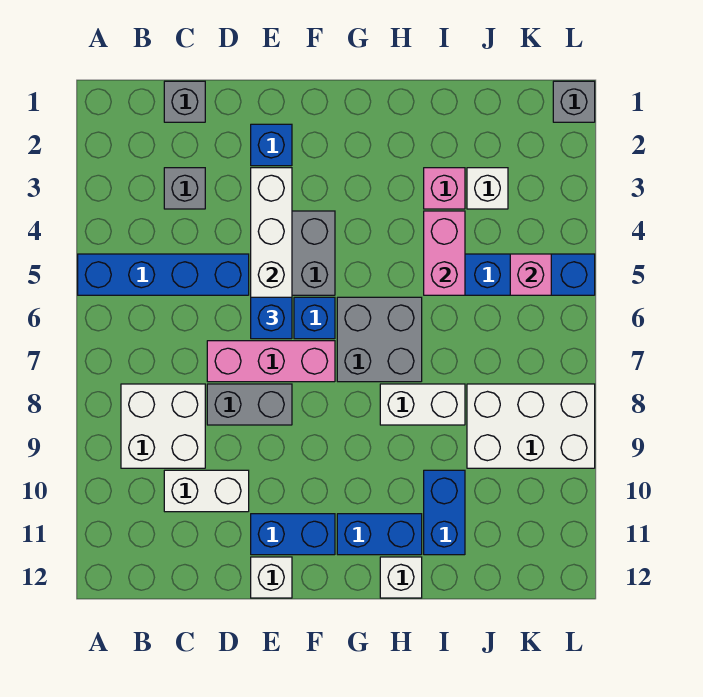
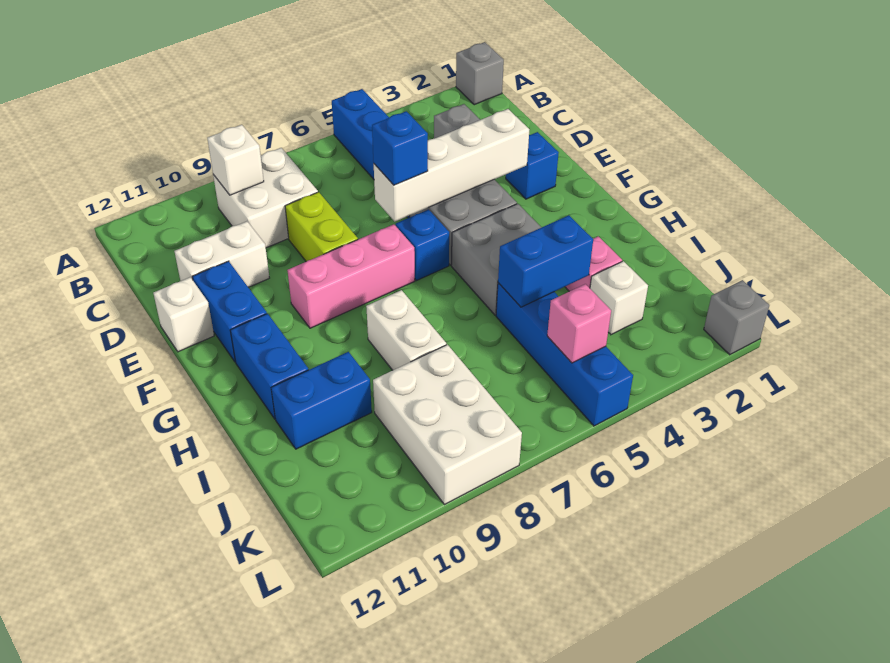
grey 1x1 brick [164,81,205,122] -> grey 1x1 brick moved to [456,42,504,105]
white 1x2 brick [164,470,249,512] -> white 1x2 brick turned to [175,221,269,287]
pink 1x3 brick [207,341,335,382] -> pink 1x3 brick turned to [287,224,415,328]
grey 1x2 brick [207,384,292,425] -> lime 1x2 brick [285,192,358,261]
grey 2x2 brick [337,297,422,382] -> grey 2x2 brick moved to [451,204,541,315]
white 1x1 brick [380,557,422,598] -> white 1x1 brick moved to [207,125,264,195]
pink 1x2 brick [424,211,465,295] -> blue 1x2 brick [498,215,593,307]

